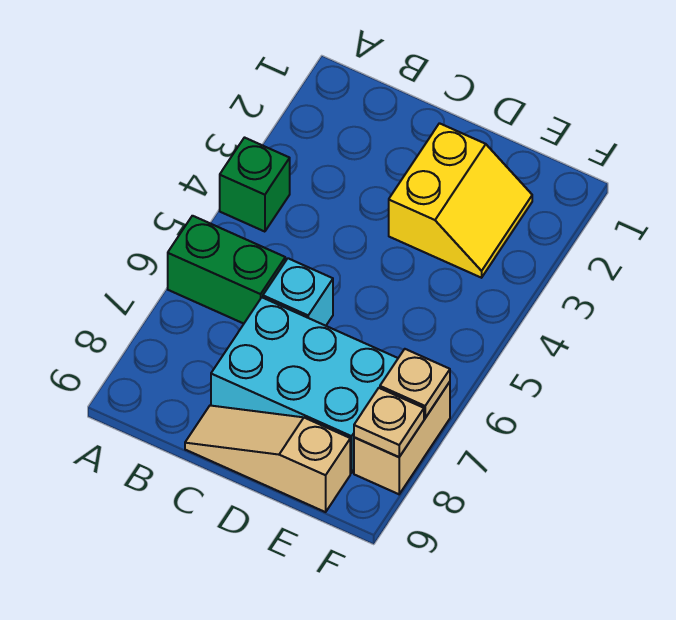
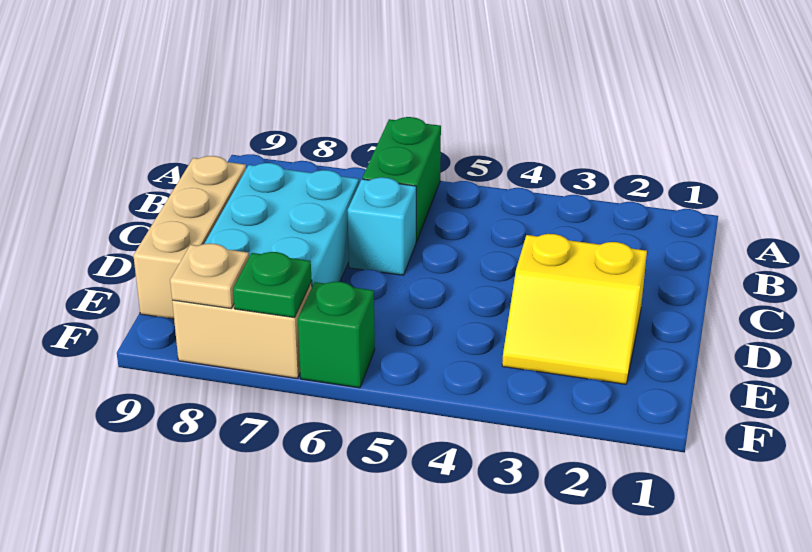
green 1x1 brick [220,138,290,232] -> green 1x1 brick moved to [298,282,375,388]
tan 1x3 slope [185,406,350,512] -> tan 1x3 brick [133,156,246,319]
tan 1x1 plate [380,349,450,418] -> green 1x1 plate [233,252,312,318]

